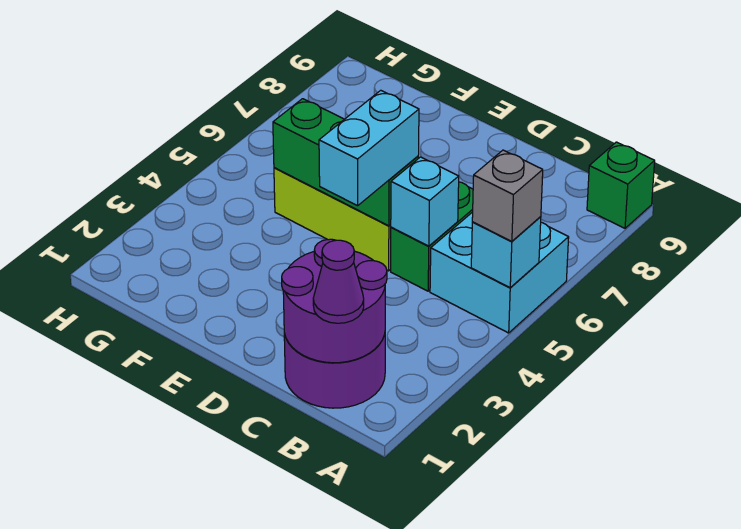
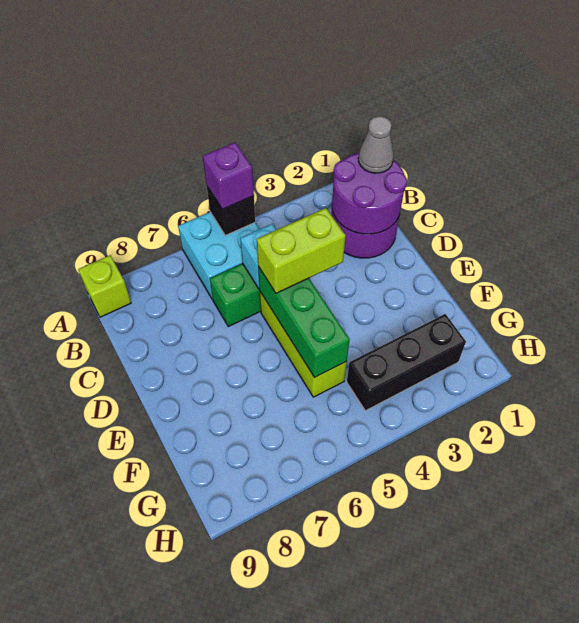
cyan 1x1 brick [471,217,541,287] -> black 1x1 brick [207,187,255,236]
grey 1x1 brick [472,150,543,241] -> purple 1x1 brick [203,143,254,209]
green 1x1 brick [587,142,655,228] -> lime 1x1 brick [78,255,131,317]
purple 1x1 cone [313,240,364,323] -> grey 1x1 cone [358,116,394,173]
cyan 1x2 brick [319,90,419,206] -> lime 1x2 brick [257,208,346,293]
none -> black 1x3 brick [347,314,466,411]

